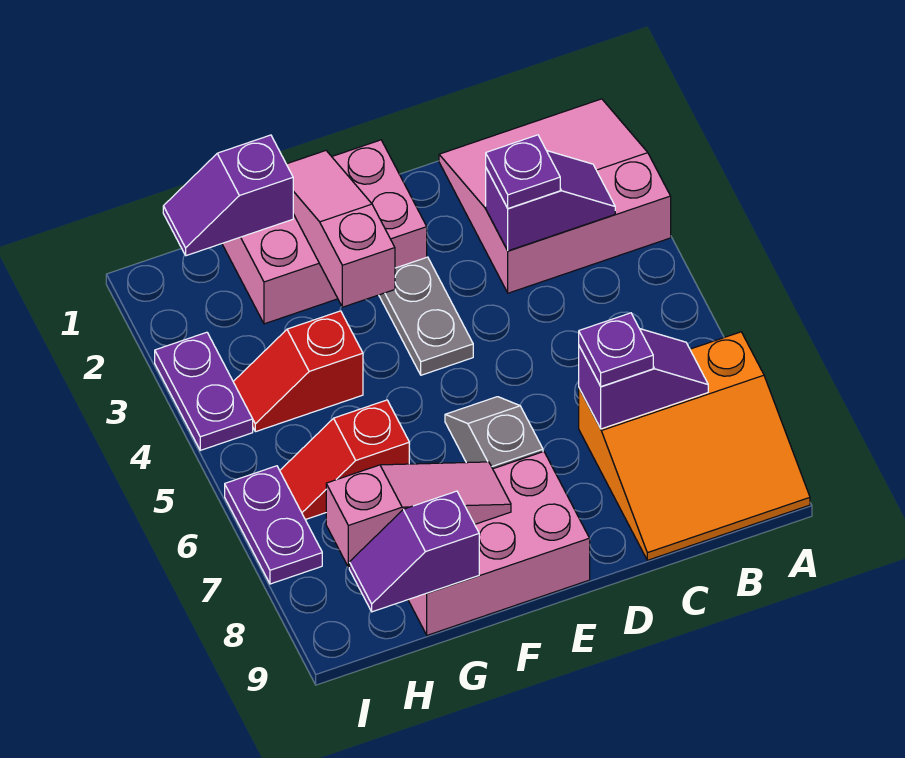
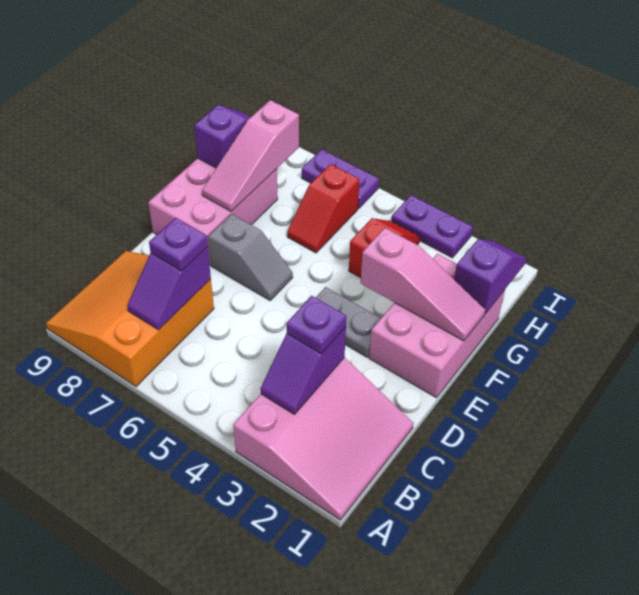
red 1x2 slope [280,400,409,520] -> red 1x2 slope turned to [287,164,360,253]

